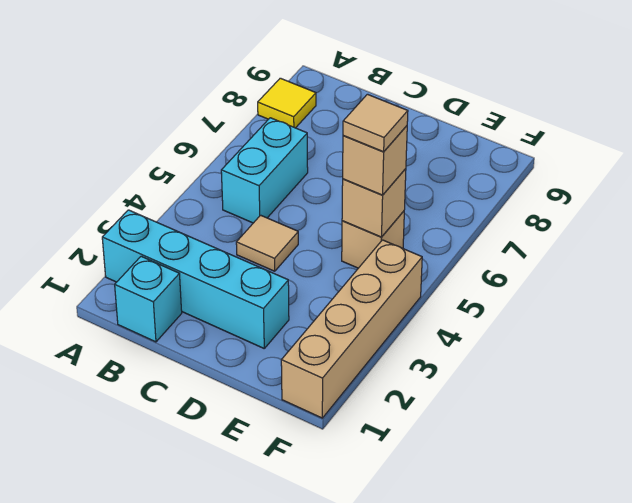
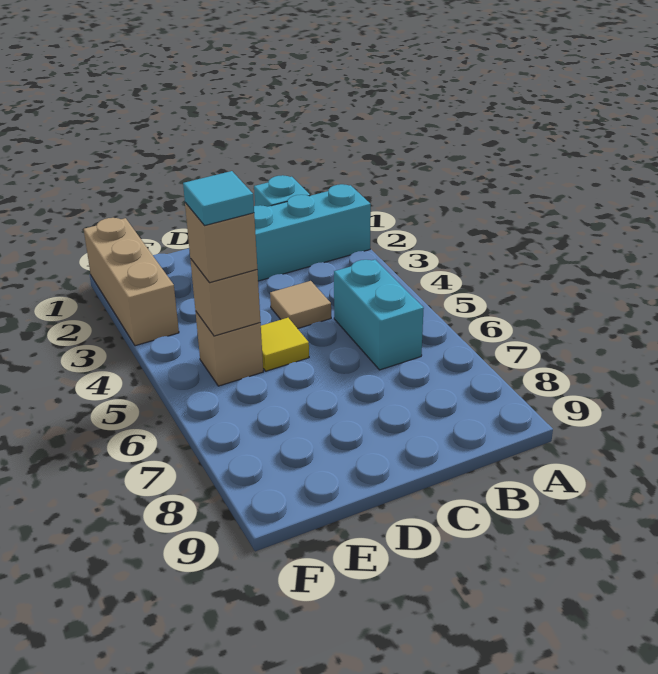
yellow 1x1 tile [258,78,316,128] -> yellow 1x1 tile moved to [261,318,309,371]
tan 1x1 tile [343,94,408,152] -> cyan 1x1 tile [183,171,254,226]
tan 1x4 brick [281,240,422,418] -> tan 1x3 brick [84,218,179,346]

